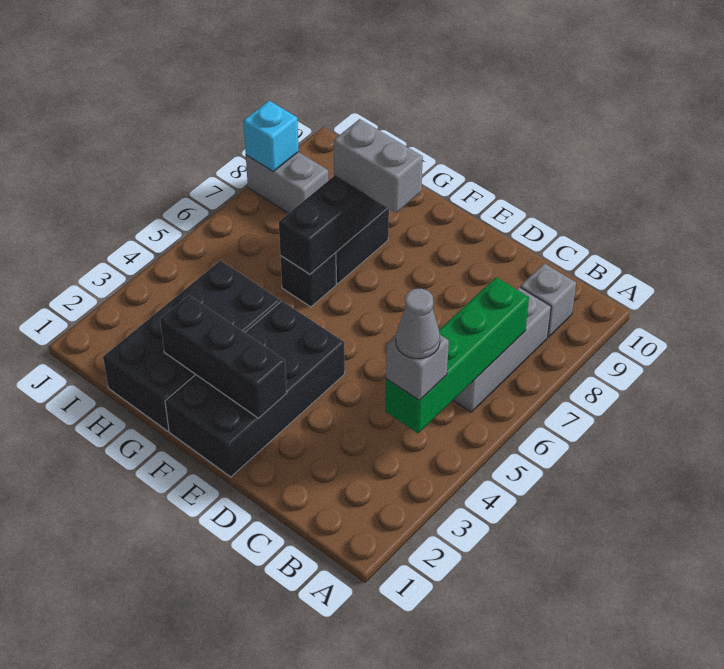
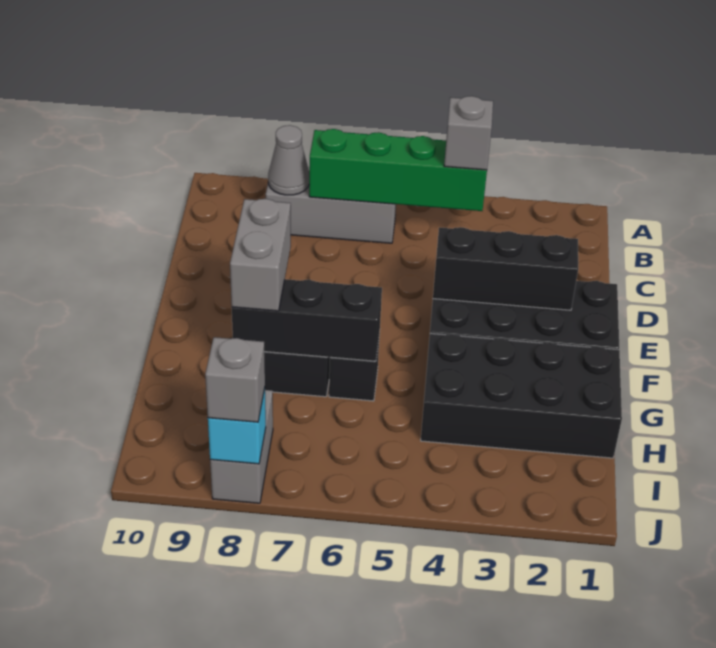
grey 1x1 cone [396,288,440,359] -> grey 1x1 cone moved to [268,125,309,195]
grey 1x1 brick [520,263,576,337] -> grey 1x1 brick moved to [205,337,265,422]
black 1x3 brick [160,295,287,418] -> black 1x3 brick turned to [433,227,578,310]

